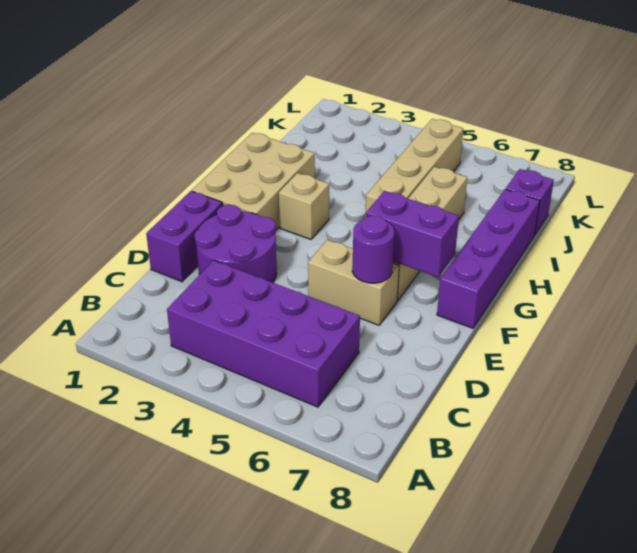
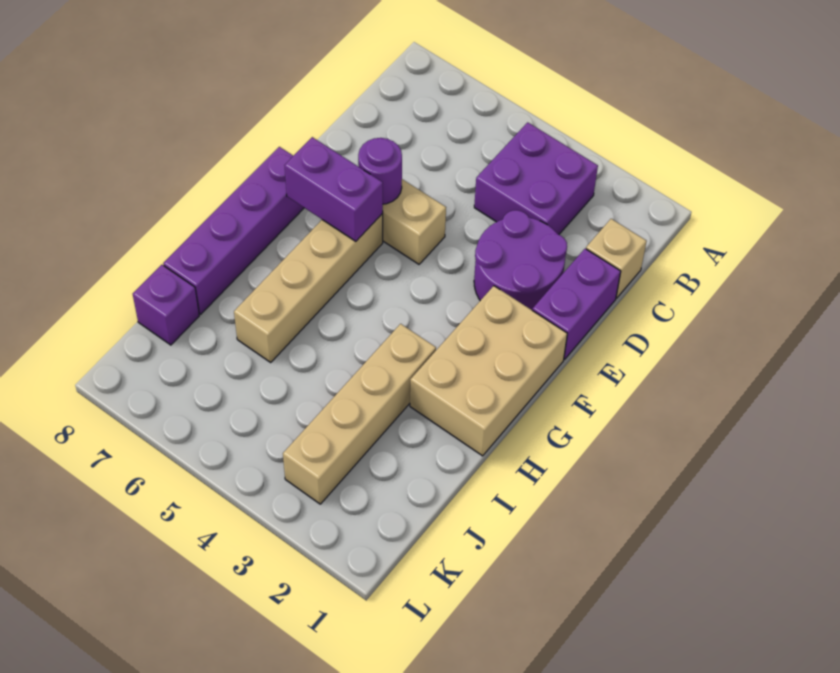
purple 2x4 brick [167,260,360,407] -> purple 2x2 brick [474,122,598,235]
tan 1x1 brick [279,173,329,239] -> tan 1x1 brick moved to [586,219,647,298]
tan 1x4 brick [365,119,463,218] -> tan 1x4 brick moved to [283,324,436,504]

